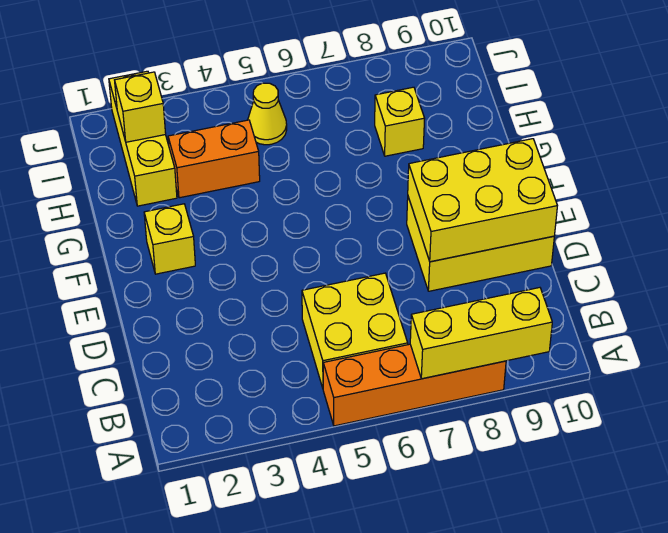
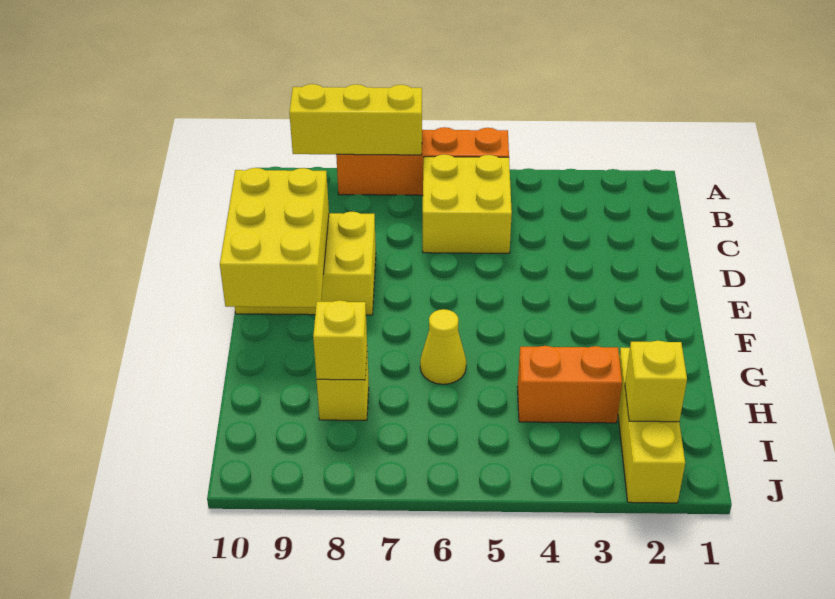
yellow 2x3 brick [408,139,557,262] -> yellow 2x3 brick turned to [220,168,329,307]
yellow 1x1 brick [144,204,195,274] -> yellow 1x1 brick moved to [313,300,367,380]
yellow 1x1 cone [248,83,287,145] -> yellow 1x1 cone moved to [420,309,466,384]

